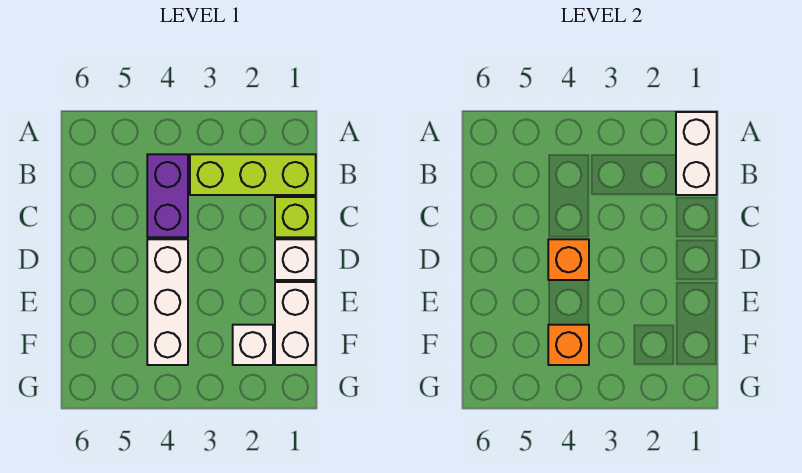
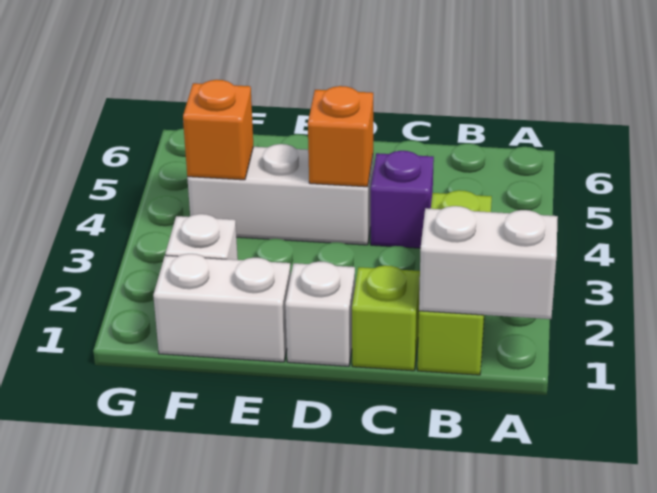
purple 1x2 brick [147,154,188,237] -> purple 1x1 brick [371,151,434,248]

